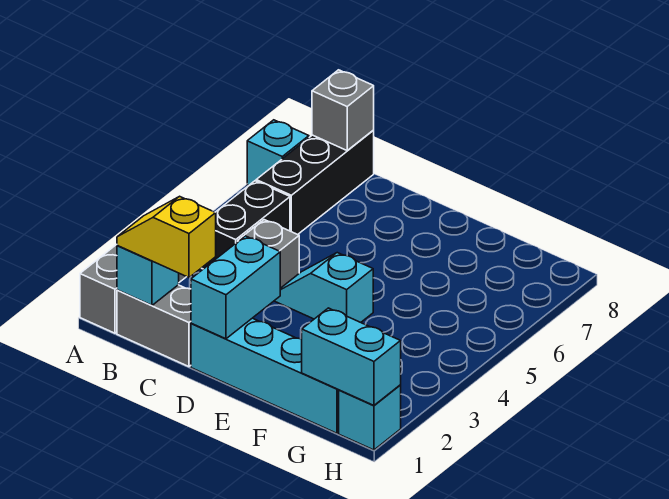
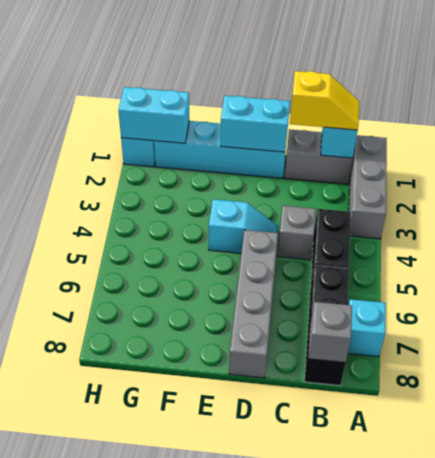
cyan 1x2 brick [191,236,280,339] -> cyan 1x2 brick turned to [220,95,290,152]
none -> grey 1x4 brick [229,230,278,378]

